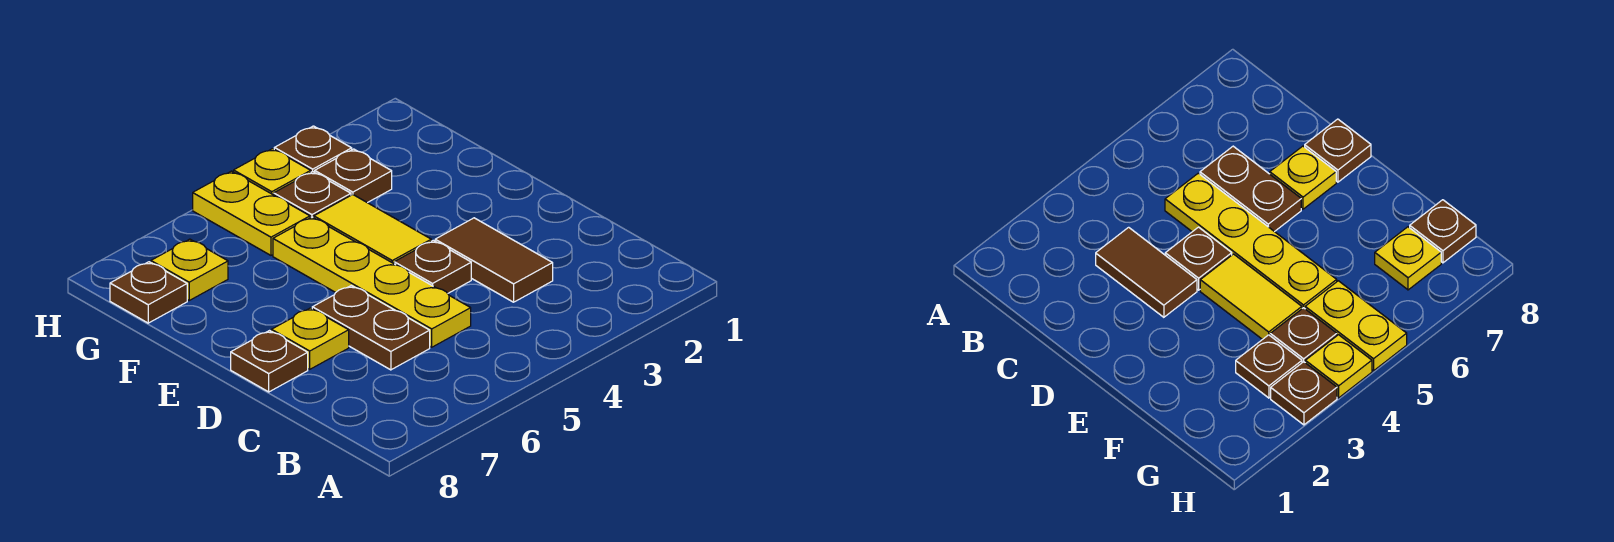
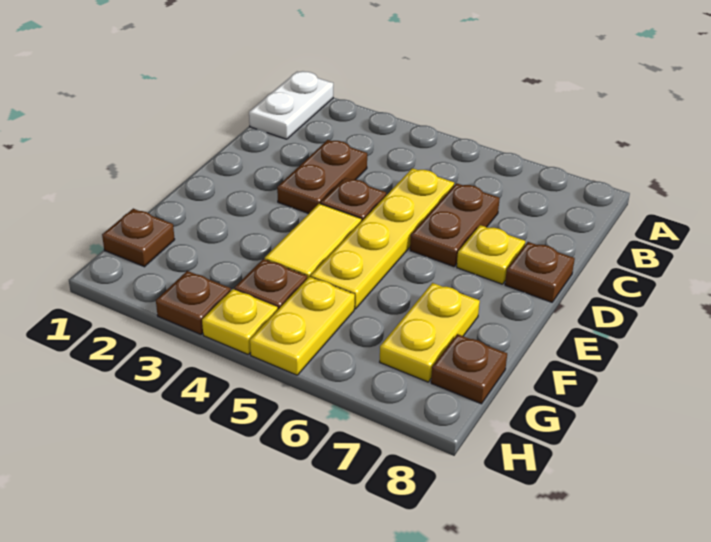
none -> white 1x2 plate [249,71,333,139]
brown 1x2 tile [435,218,553,302] -> brown 1x2 plate [277,140,367,214]
brown 1x1 plate [315,149,392,203] -> brown 1x1 plate moved to [102,209,175,267]
yellow 1x1 plate [151,239,228,300] -> yellow 1x2 plate [380,283,480,382]

